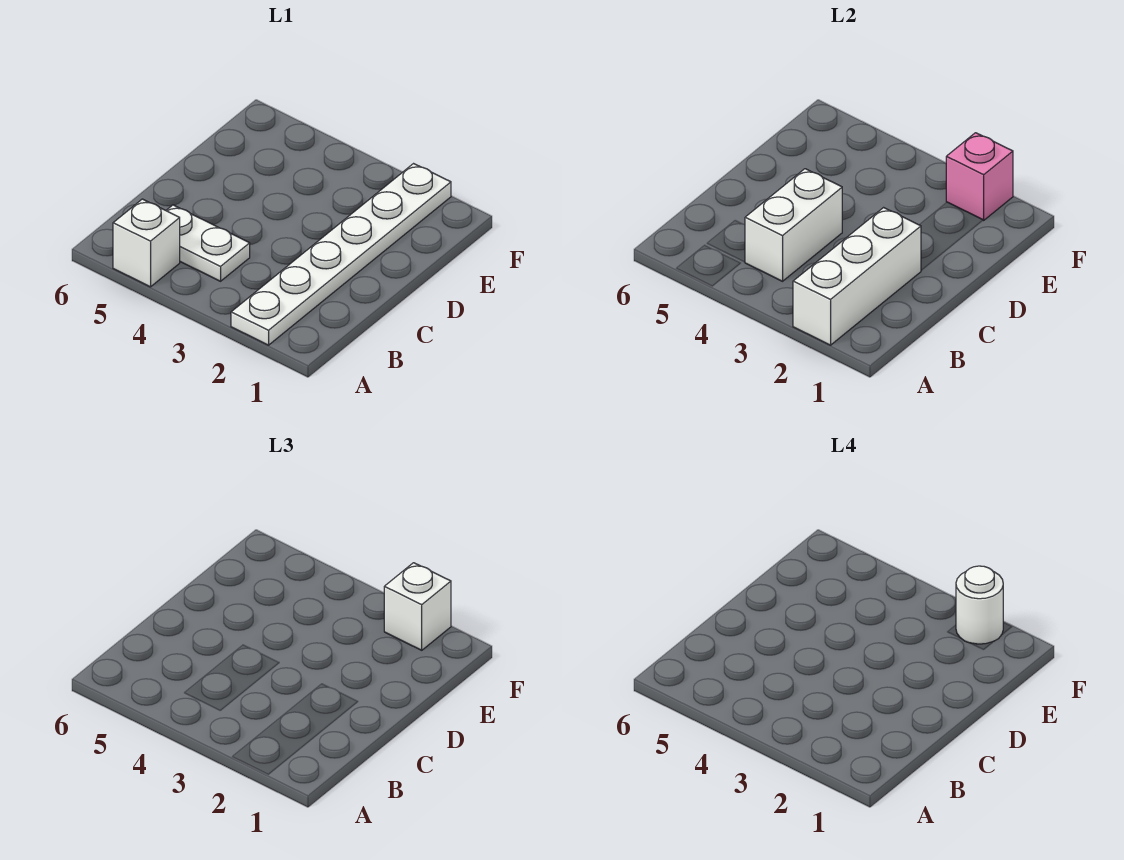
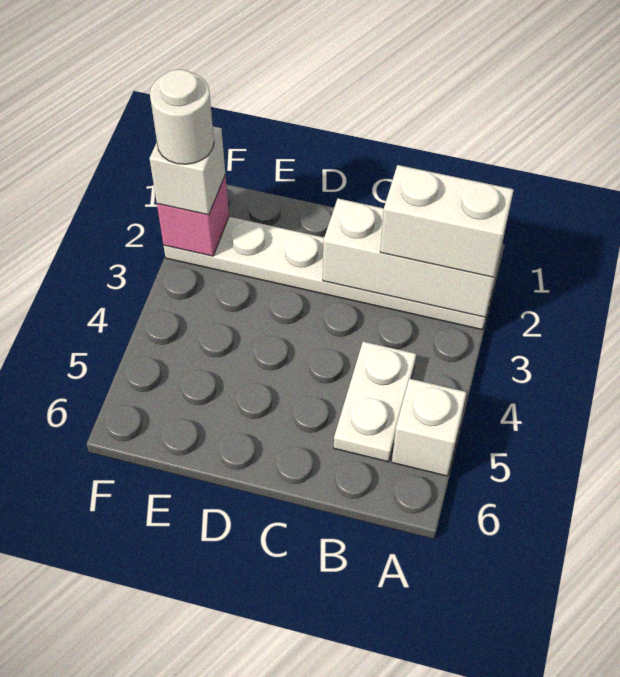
white 1x2 brick [745,169,842,281] -> white 1x2 brick moved to [380,165,514,277]

